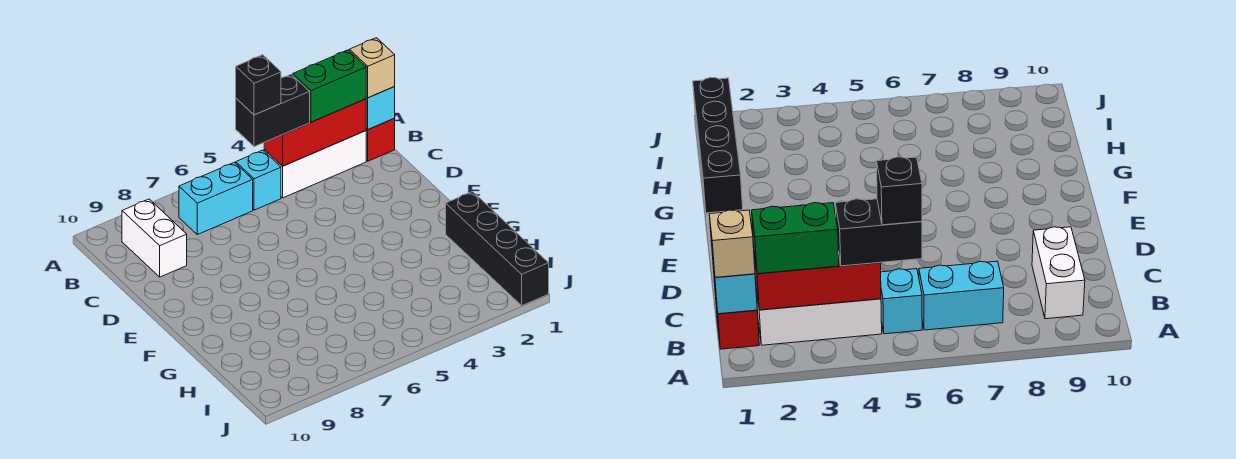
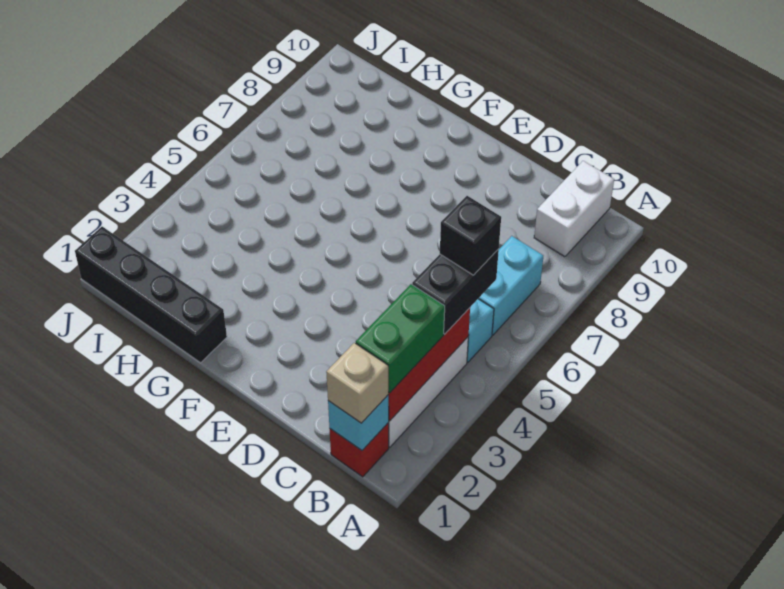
white 1x2 brick [122,199,187,277] -> white 1x2 brick turned to [534,161,614,257]

